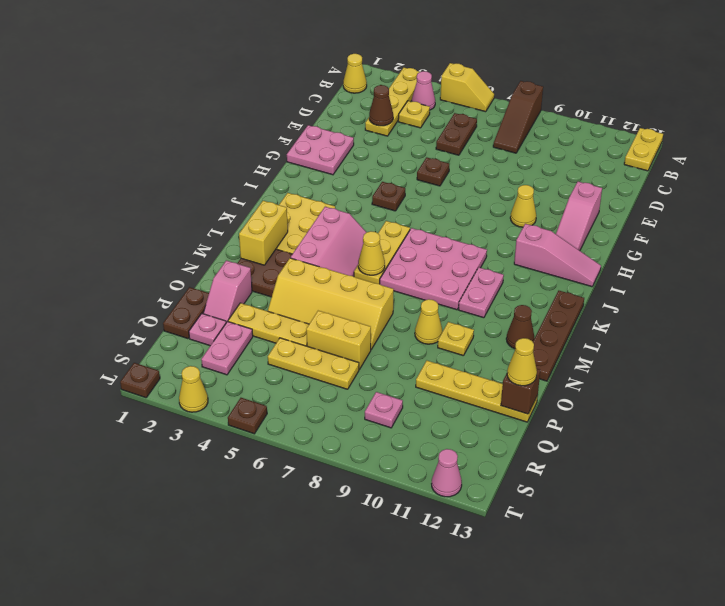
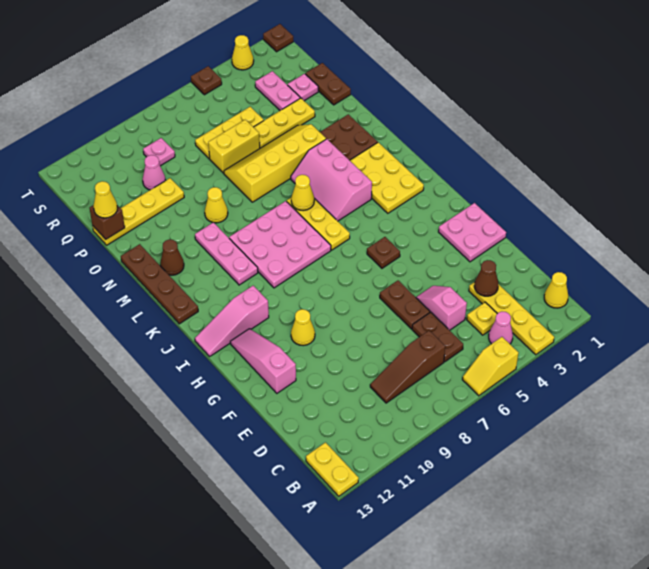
brown 1x3 slope [493,81,543,153] -> brown 1x3 slope turned to [370,331,445,403]
brown 1x1 plate [417,157,449,186] -> brown 1x2 plate [380,281,430,329]
pink 1x2 plate [459,268,504,318] -> pink 1x3 plate [195,222,258,285]
yellow 1x2 brick [239,201,288,265] -> none
yellow 1x1 plate [438,322,474,356] -> none
pink 1x2 slope [203,260,252,323] -> pink 1x2 slope moved to [416,286,467,330]
pink 1x1 cone [432,449,462,497] -> pink 1x1 cone moved to [143,155,166,190]

